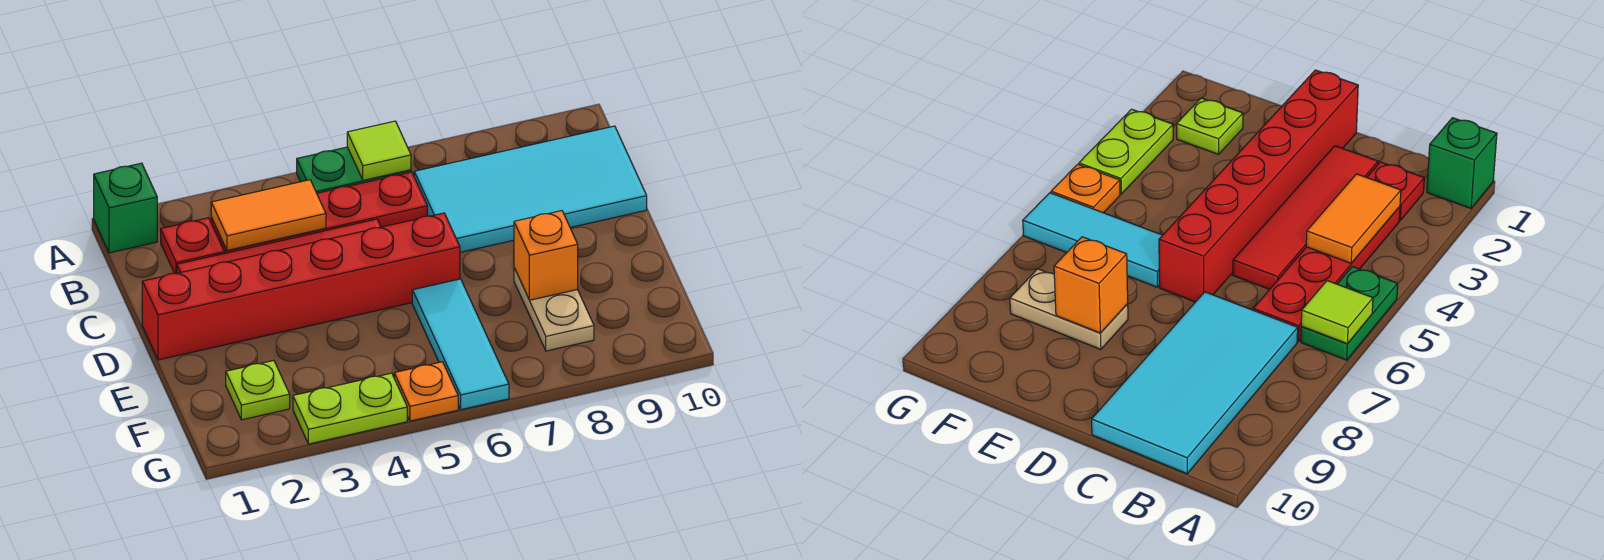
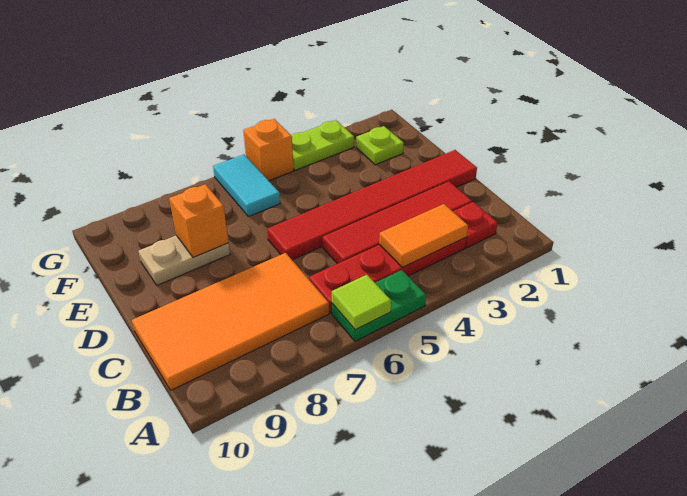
green 1x1 brick [94,163,157,253] -> none
cyan 2x4 tile [414,126,647,252] -> orange 2x4 tile [132,253,329,390]
red 1x6 brick [142,213,460,360] -> red 1x6 tile [267,150,477,260]
cyan 1x3 tile [412,279,509,410] -> cyan 1x2 tile [213,155,280,217]
tan 1x2 plate [514,268,594,351] -> tan 1x2 plate turned to [139,235,230,285]
orange 1x1 plate [394,362,458,421] -> orange 1x1 brick [243,119,294,181]

